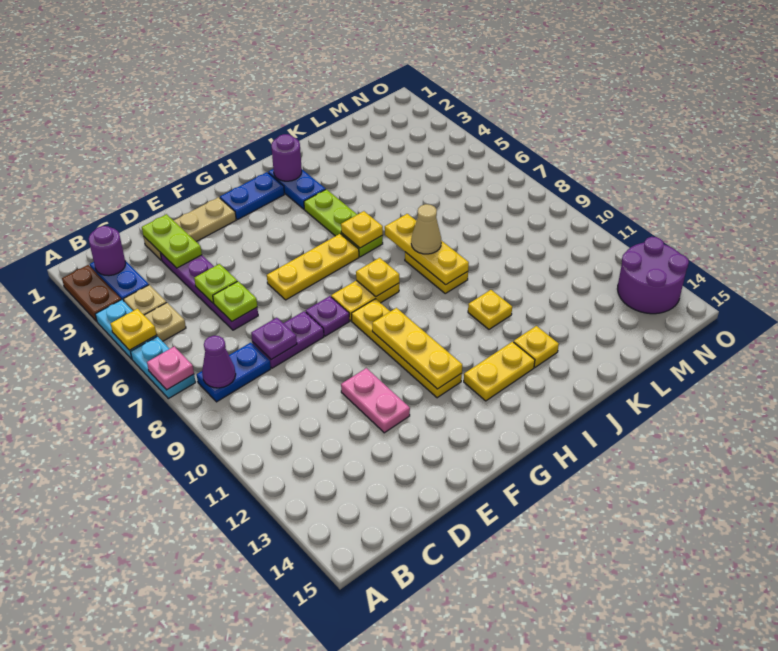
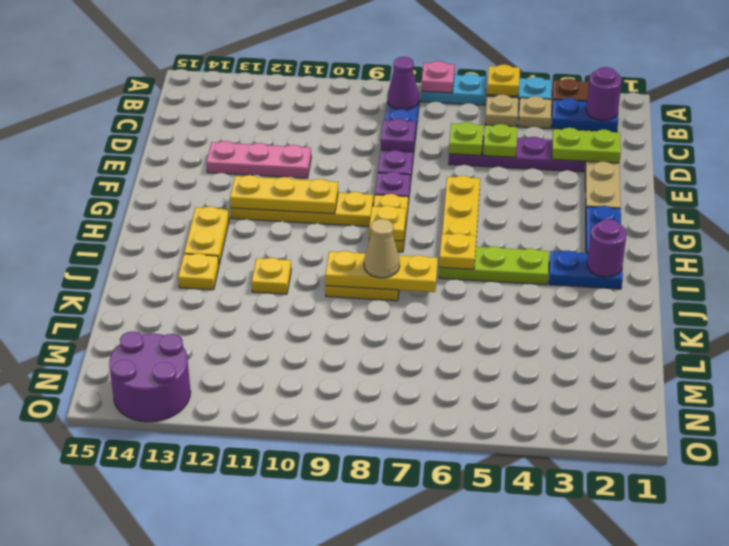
pink 1x2 plate [341,368,410,433] -> pink 1x3 plate [206,141,311,178]

